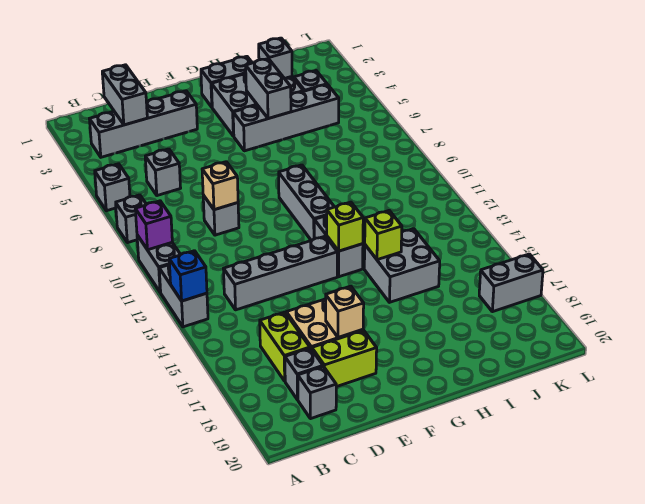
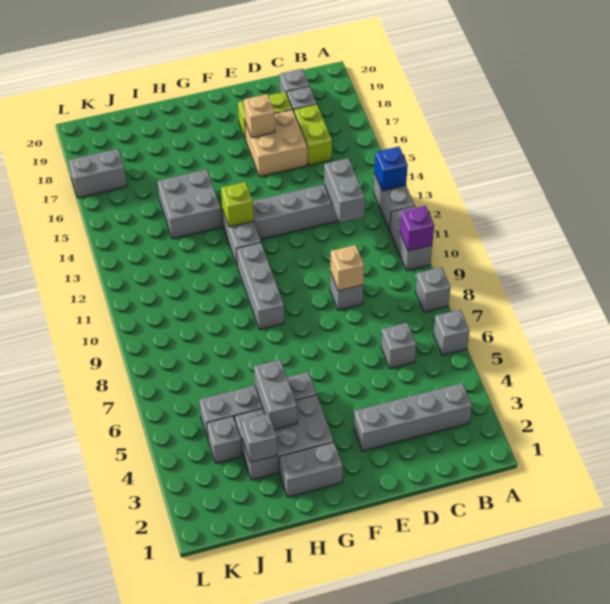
grey 1x2 brick [102,65,147,125] -> grey 1x2 brick moved to [324,158,365,222]
lime 1x1 brick [365,211,402,260] -> none

